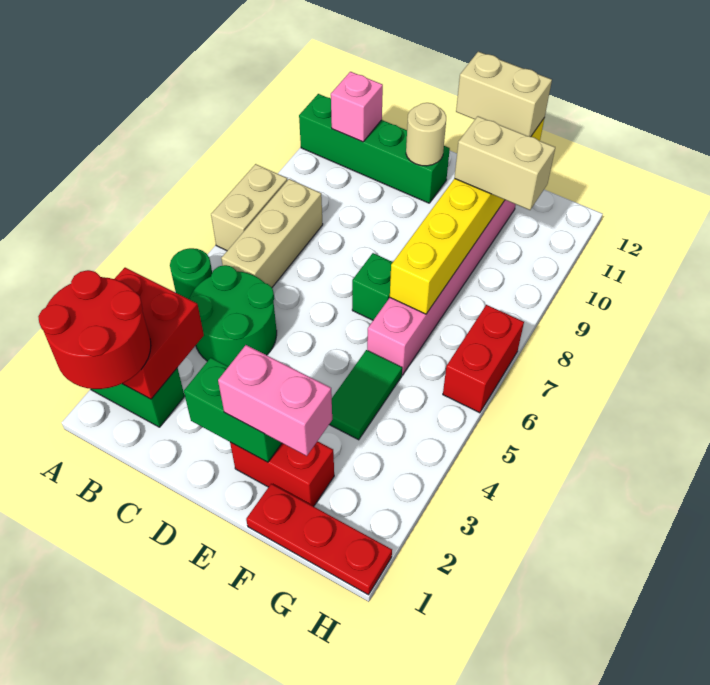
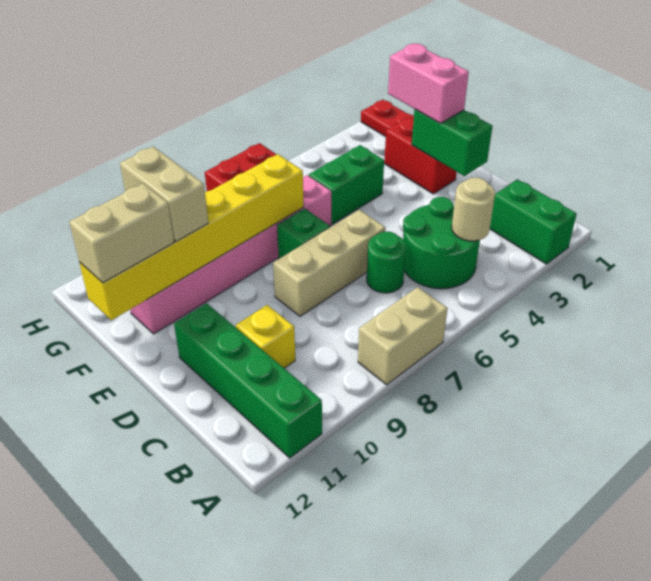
red 2x2 round brick [38,270,151,389] -> none
red 2x2 brick [115,268,204,399] -> none
green 1x1 round brick [170,248,212,299] -> green 1x1 round brick moved to [367,232,406,293]
tan 1x3 brick [221,179,323,287] -> tan 1x3 brick moved to [273,210,385,316]
pink 1x1 brick [331,72,383,142] -> none
none -> yellow 1x1 brick [236,305,295,368]
tan 1x1 round brick [406,103,446,166] -> tan 1x1 round brick moved to [452,178,495,241]
tan 1x2 brick [456,52,552,137] -> tan 1x2 brick turned to [69,184,174,283]
green 1x2 tile [329,350,402,440] -> green 1x2 brick [309,145,384,224]

